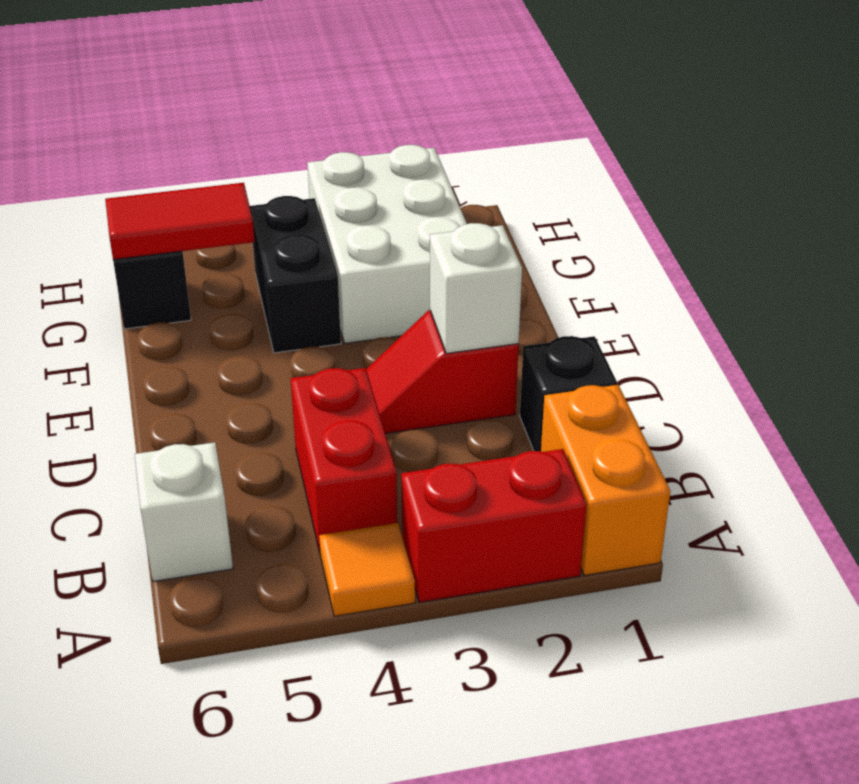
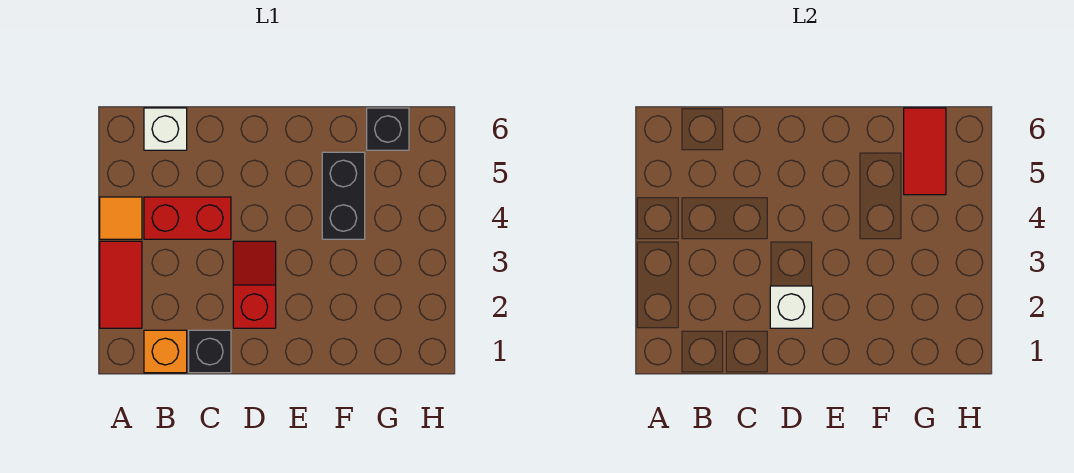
orange 1x2 brick [541,385,670,575] -> orange 1x1 brick [144,330,187,373]
red 1x2 brick [401,449,587,602] -> red 1x2 tile [100,241,142,328]
white 2x3 brick [307,145,467,343] -> none
black 1x2 brick [250,196,341,353] -> black 1x2 brick turned to [322,152,365,239]

